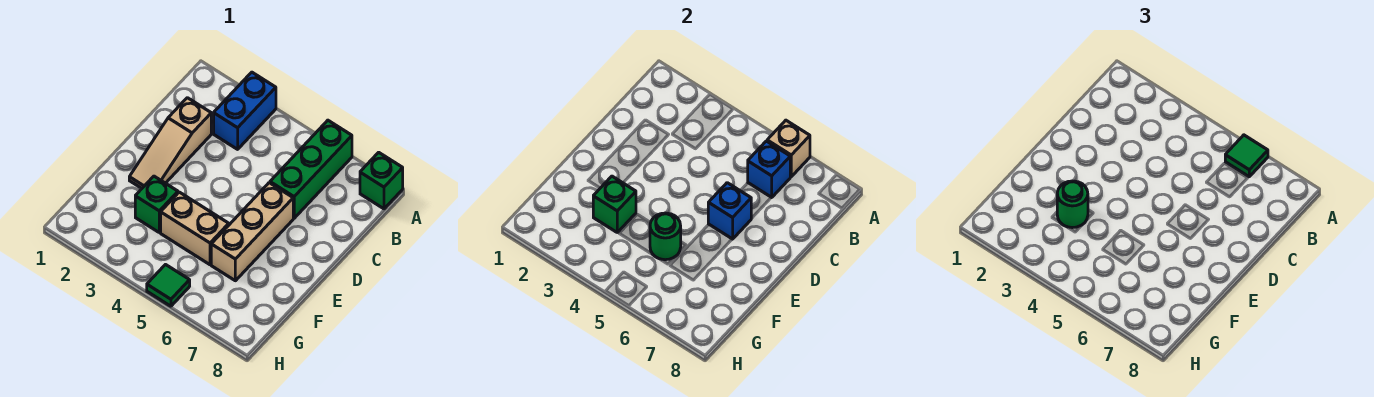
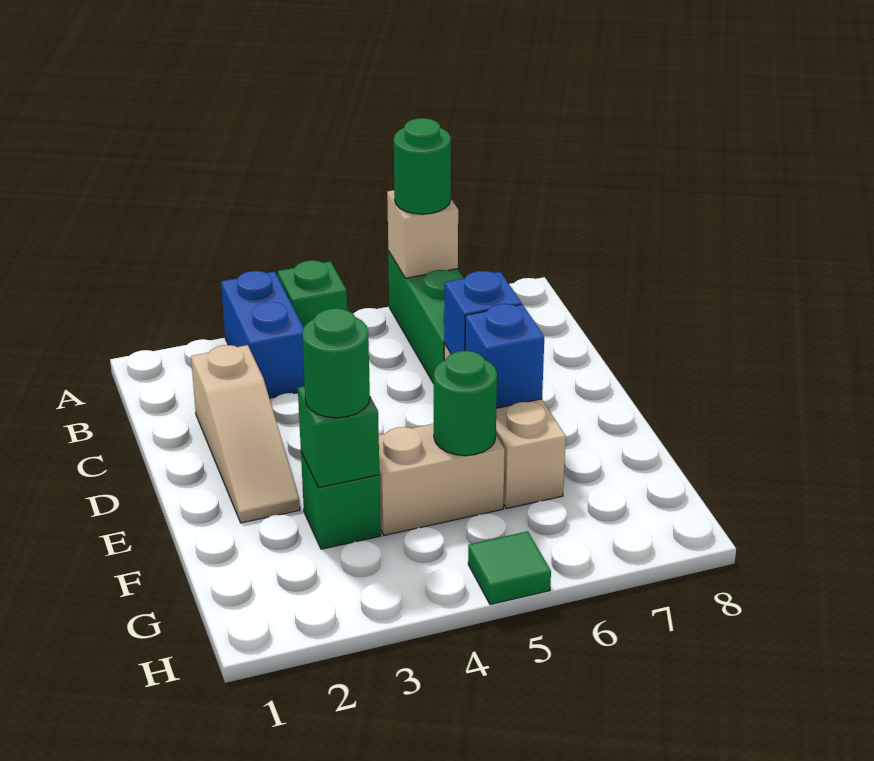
green 1x1 tile [1225,135,1268,177] -> green 1x1 round brick [394,118,451,214]
green 1x1 brick [360,152,403,209] -> green 1x1 brick moved to [278,260,347,327]
blue 1x1 brick [748,141,790,198] -> blue 1x1 brick moved to [465,304,544,408]

